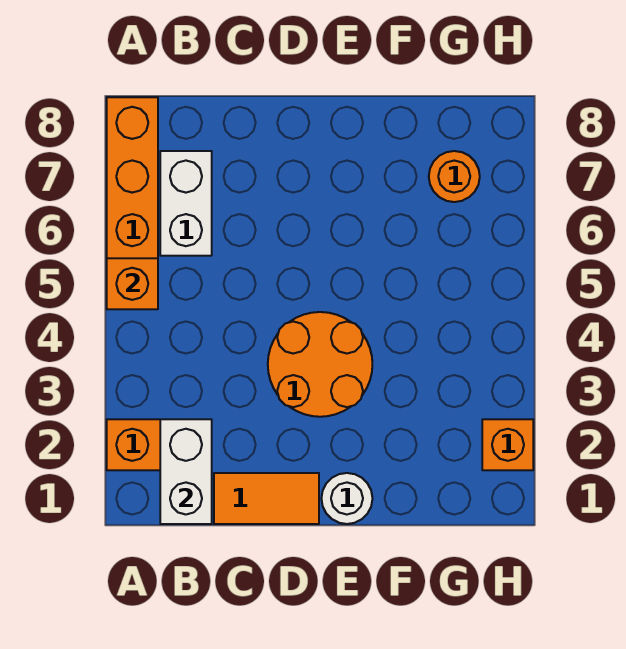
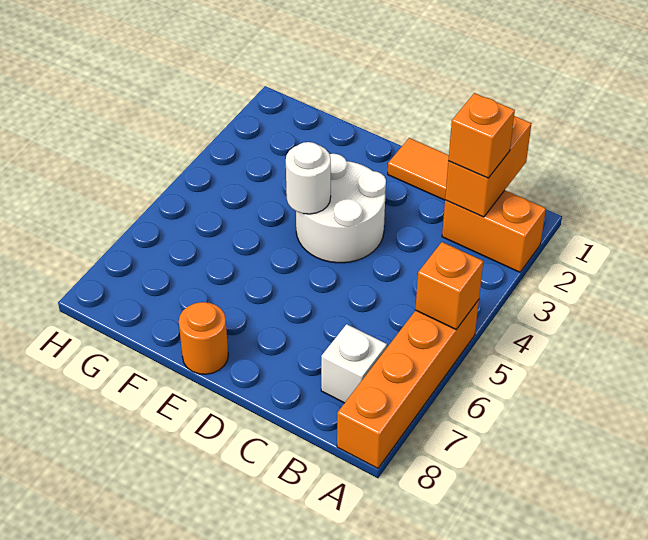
white 1x2 brick [160,419,212,524] -> orange 1x2 brick [445,116,531,217]
white 1x2 brick [160,151,212,256] -> white 1x1 brick [321,324,387,403]
orange 2x2 round brick [268,312,372,417] -> white 2x2 round brick [296,154,386,263]
white 1x1 round brick [321,473,372,524] -> white 1x1 round brick moved to [286,142,331,214]
orange 1x1 round brick [429,151,480,202] -> orange 1x1 round brick moved to [179,302,228,374]
orange 1x1 brick [482,419,533,470] -> orange 1x1 brick moved to [448,93,515,178]

